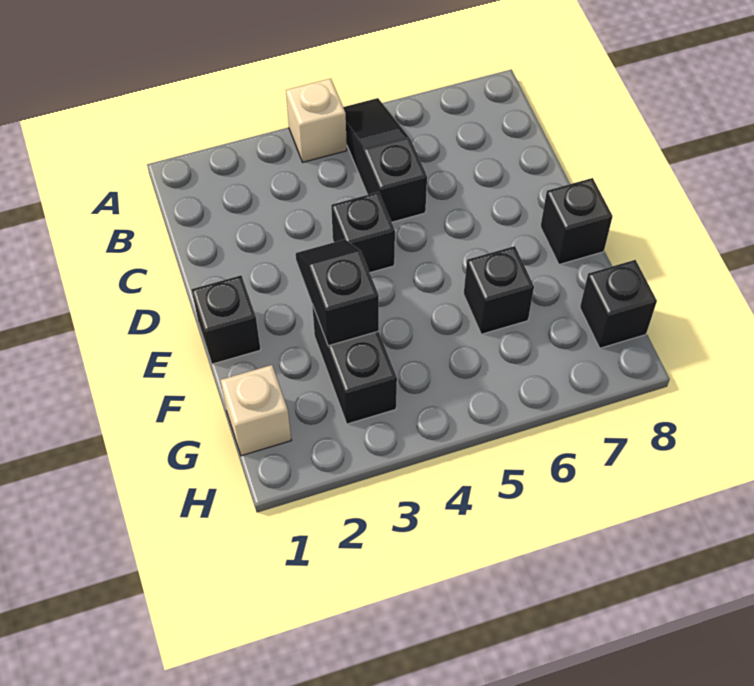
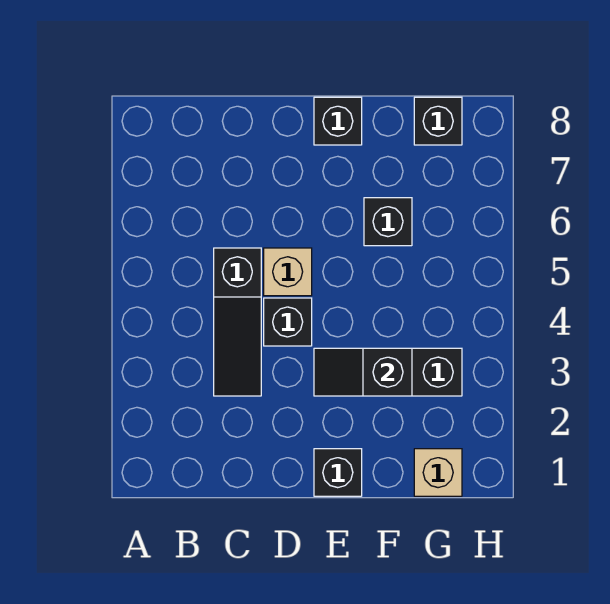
tan 1x1 brick [286,78,347,162] -> tan 1x1 brick moved to [264,248,312,296]
black 1x3 slope [343,98,427,222] -> black 1x3 slope turned to [214,248,261,396]

